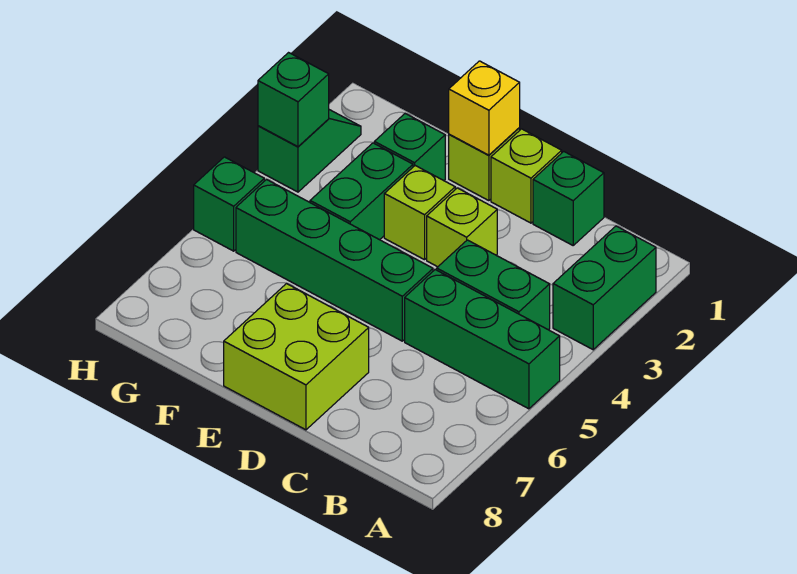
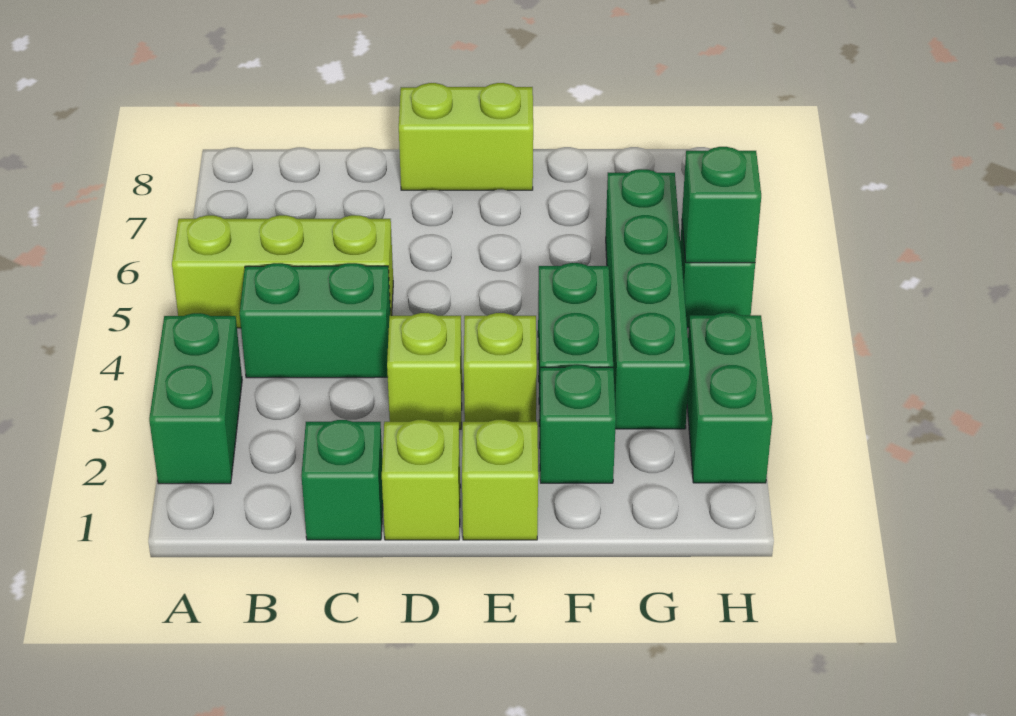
green 1x3 brick [405,269,560,409] -> lime 1x3 brick [172,215,393,328]
green 1x4 brick [236,179,433,341] -> green 1x4 brick turned to [606,169,690,429]
lime 2x2 brick [224,283,369,430] -> lime 1x2 brick [399,83,533,190]
yellow 1x1 brick [449,61,520,155] -> none
green 1x2 slope [258,110,361,192] -> green 1x2 brick [687,313,772,483]
green 1x1 brick [258,53,329,147] -> green 1x1 brick moved to [682,147,761,263]

